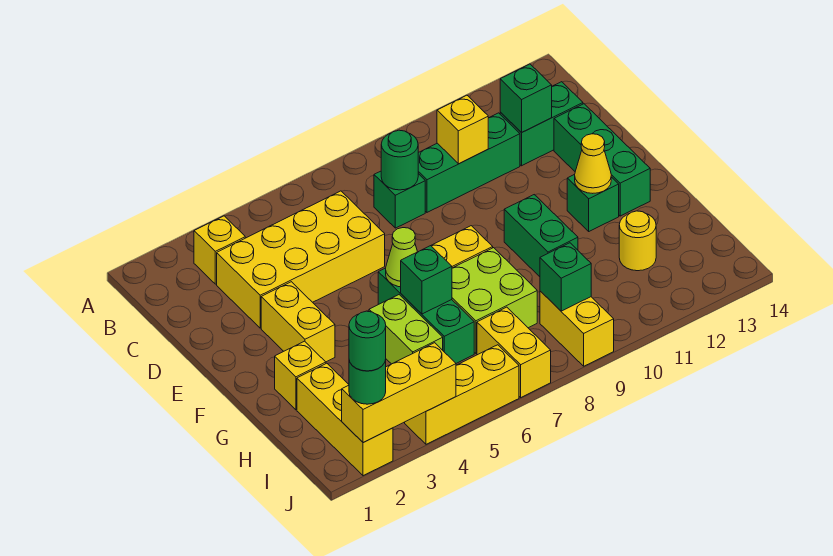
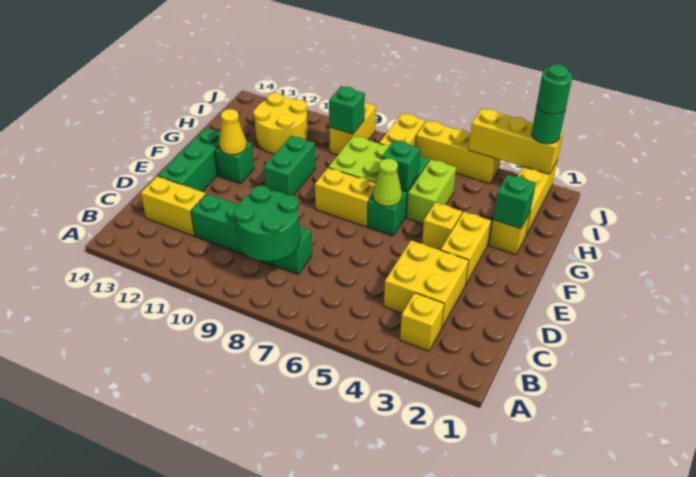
yellow 2x4 brick [217,191,385,328] -> yellow 2x2 brick [384,240,469,327]
green 1x1 round brick [381,130,418,190] -> green 2x2 round brick [234,186,300,261]
yellow 1x1 brick [437,95,488,164] -> yellow 1x1 brick moved to [422,202,462,250]
green 1x2 brick [500,82,583,166] -> yellow 1x2 brick [141,176,206,236]
green 1x1 brick [500,64,552,133] -> green 1x1 brick moved to [493,175,536,229]
yellow 1x1 round brick [619,211,656,271] -> yellow 2x2 round brick [253,93,308,154]

